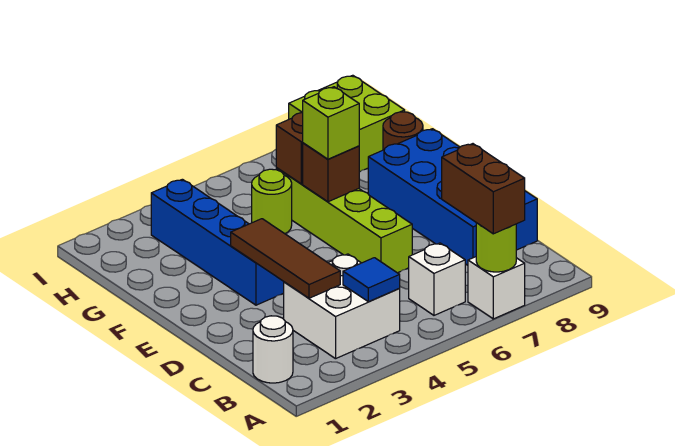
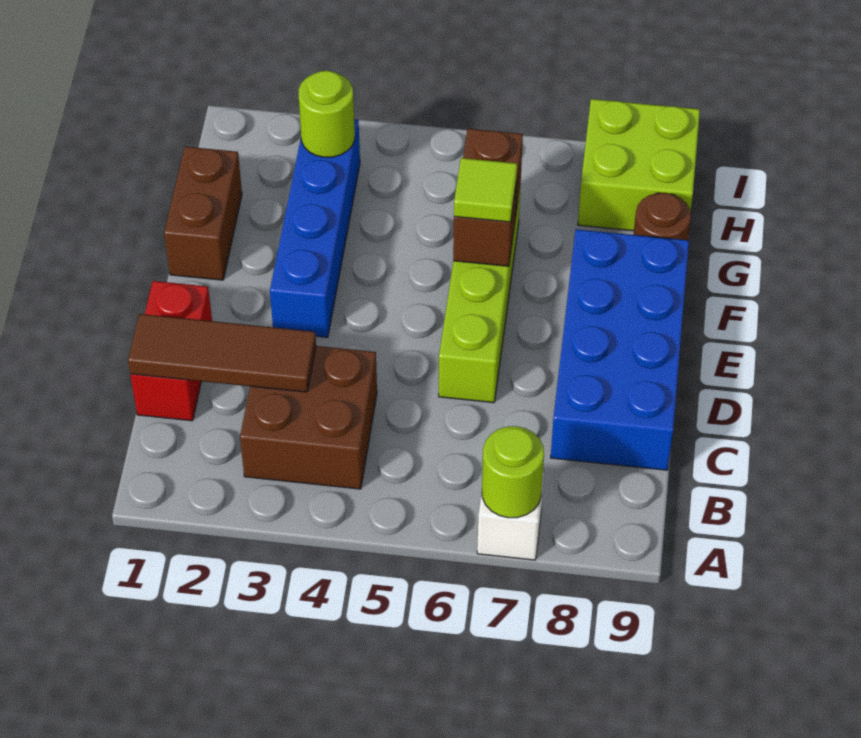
brown 1x2 brick [442,144,525,234] -> brown 1x2 brick moved to [164,147,242,280]
white 1x1 round brick [253,316,293,383] -> none
white 2x2 brick [284,254,400,359] -> brown 2x2 brick [240,346,377,489]
blue 1x1 tile [343,258,400,302] -> none
white 1x1 brick [409,243,465,315] -> none
none -> red 1x2 brick [130,281,212,421]
brown 1x3 tile [231,219,340,298] -> brown 1x3 tile turned to [128,314,316,392]
lime 1x1 brick [303,87,359,159] -> lime 1x1 tile [454,158,517,222]
lime 1x1 round brick [252,169,292,234] -> lime 1x1 round brick moved to [299,71,355,157]

